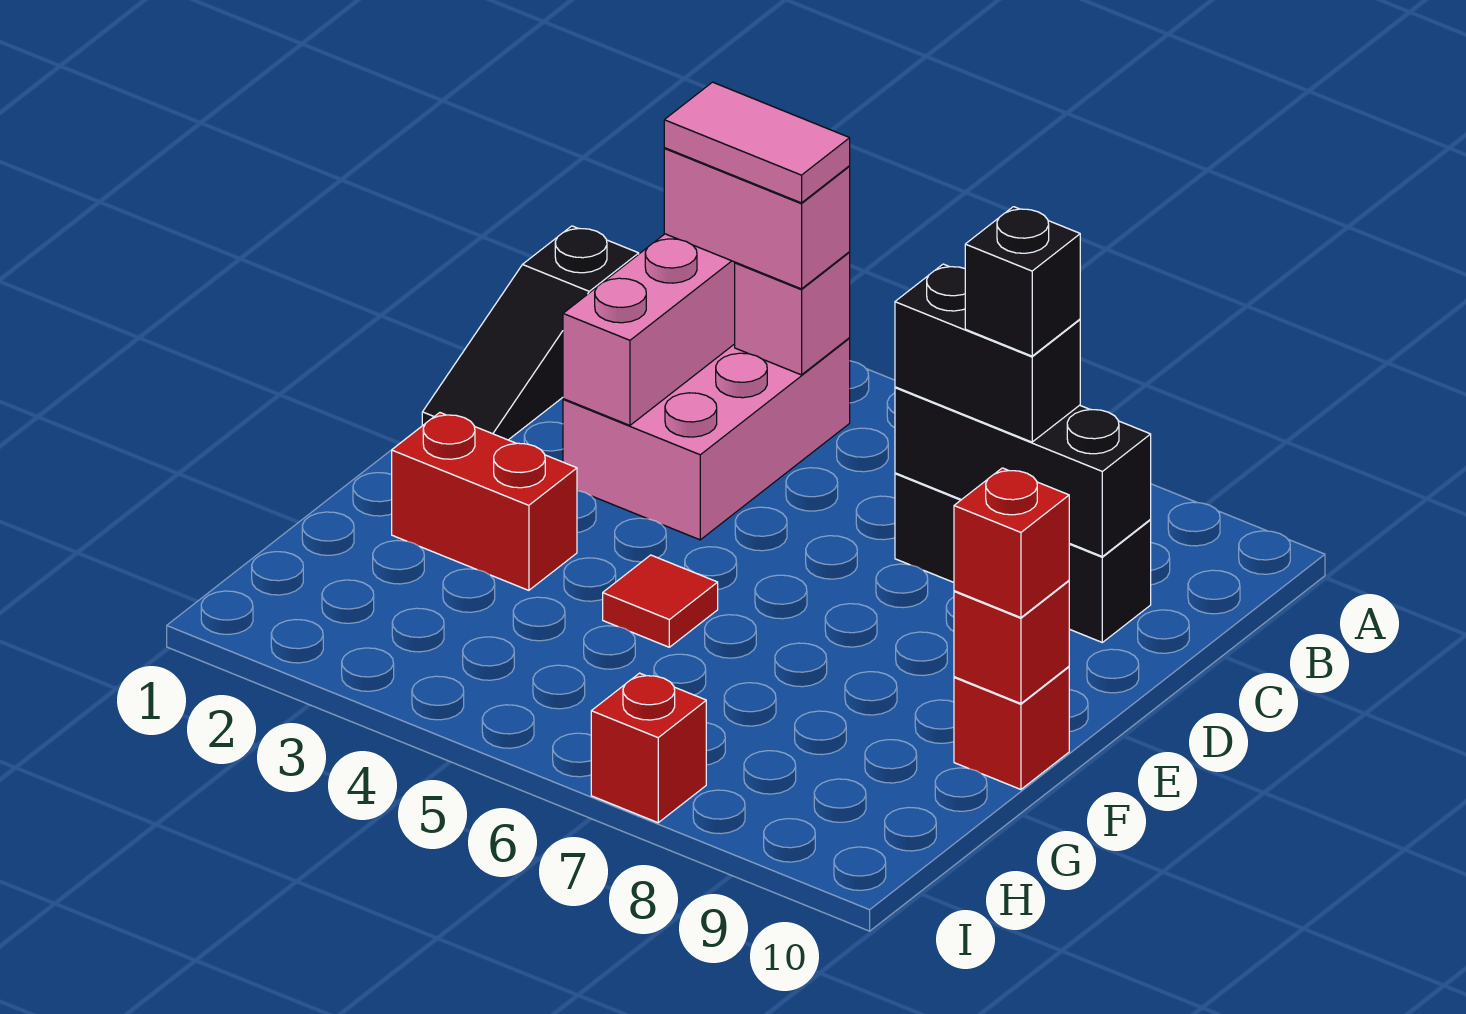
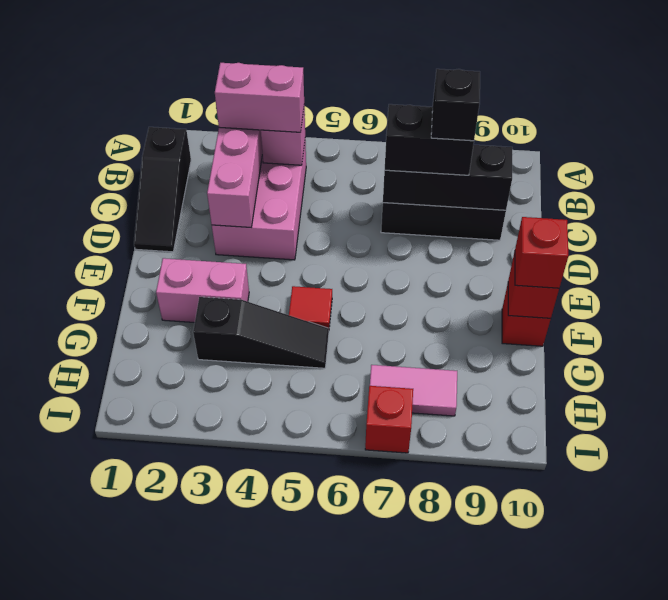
pink 1x2 tile [664,82,850,203] -> pink 1x2 tile moved to [370,365,457,416]
red 1x2 brick [392,413,577,590] -> pink 1x2 brick [156,258,249,323]
none -> black 1x3 slope [193,297,329,368]

